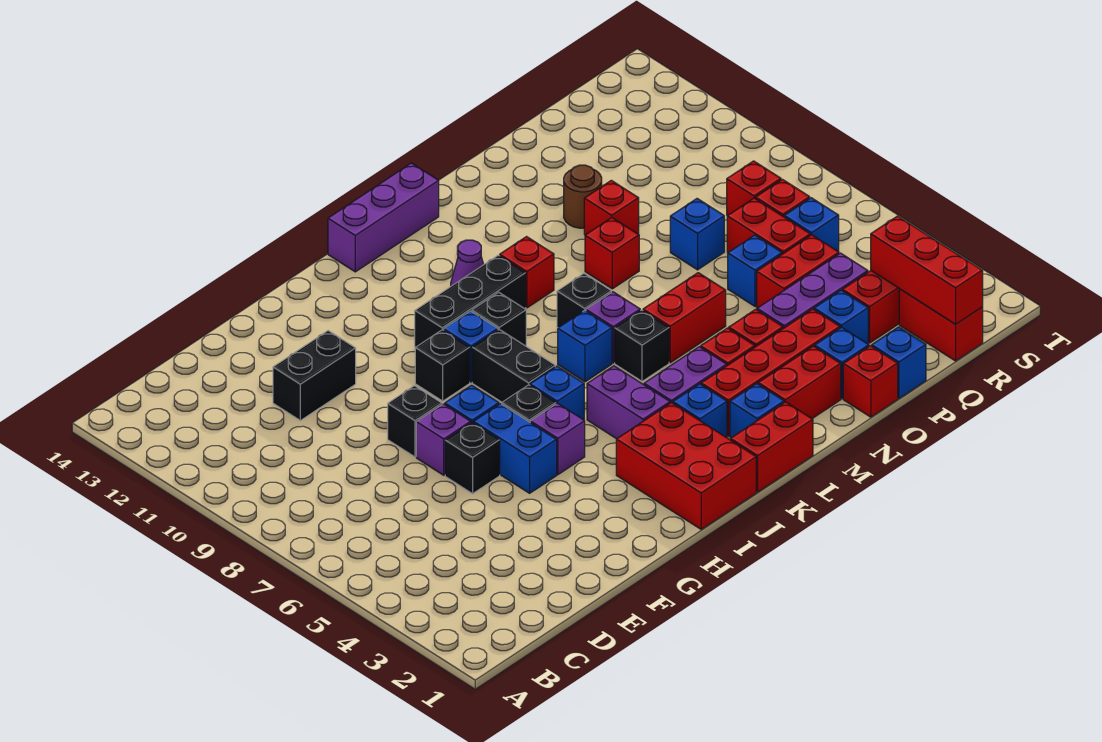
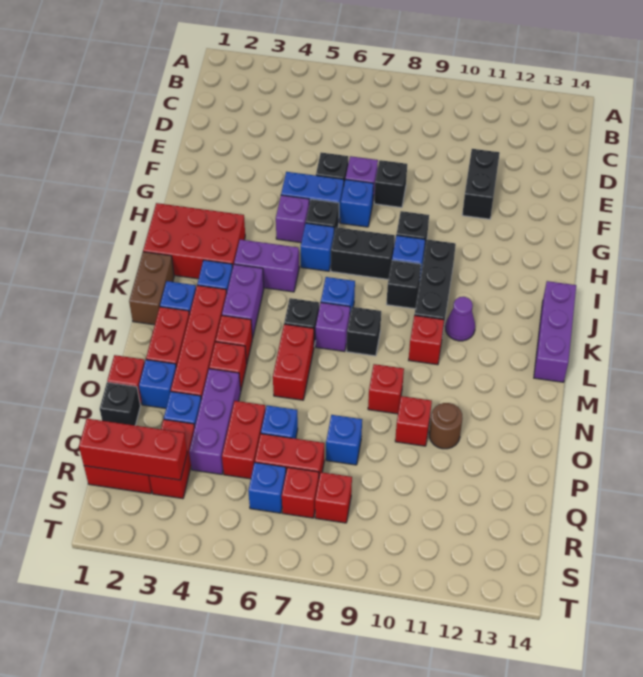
red 1x2 brick [730,402,813,492] -> brown 1x2 brick [129,252,174,325]
blue 1x1 brick [872,327,926,398] -> black 1x1 brick [100,382,140,425]

